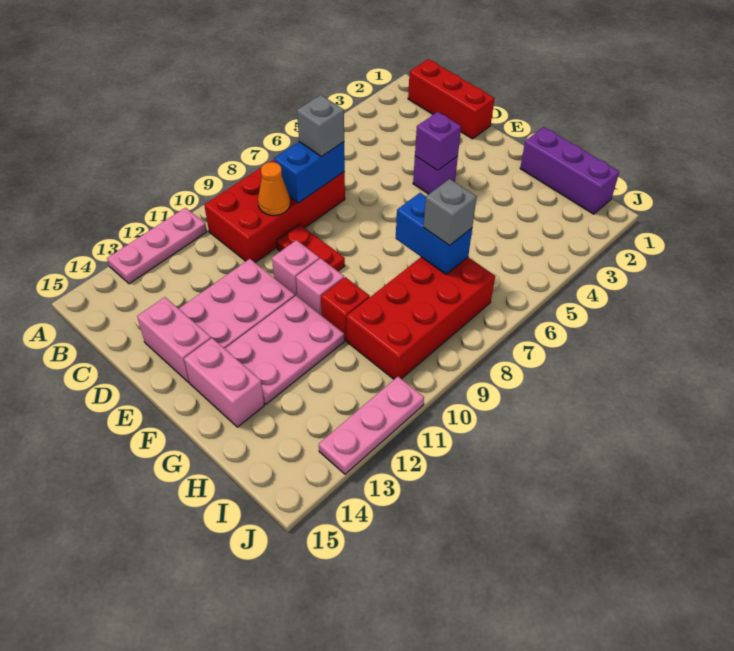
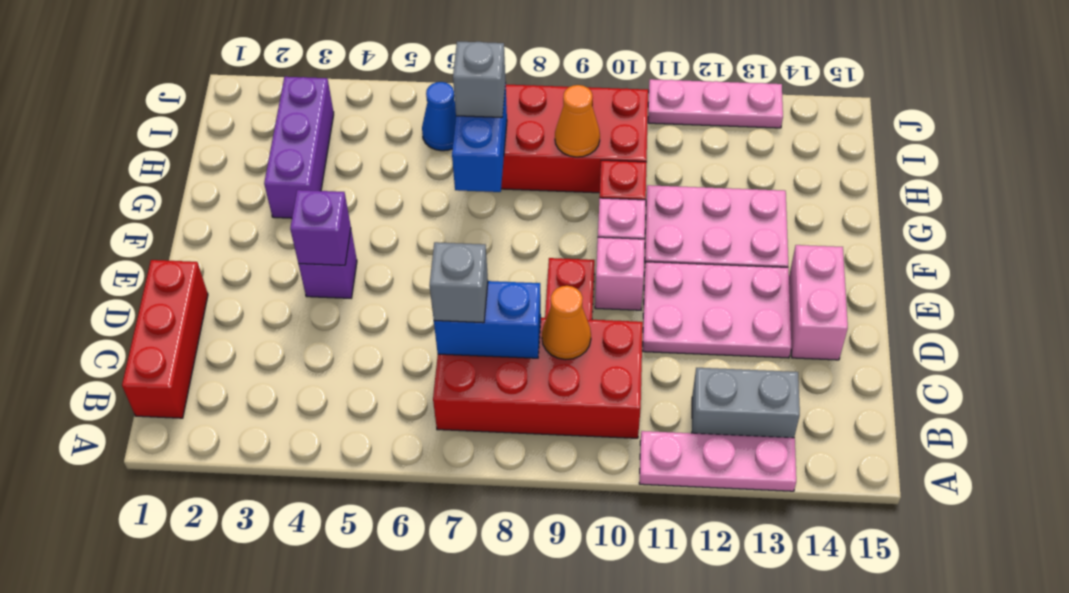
none -> grey 1x2 brick [692,368,800,438]
pink 1x2 brick [184,338,264,427] -> none
purple 1x3 brick [520,127,619,214] -> purple 1x3 brick moved to [264,77,334,218]
none -> orange 1x1 cone [555,85,600,157]
none -> blue 1x1 cone [422,82,456,151]

